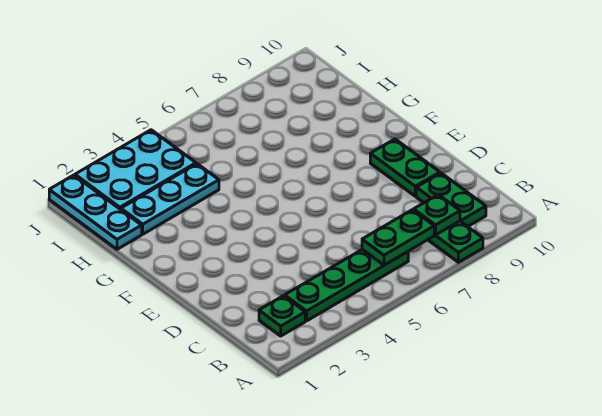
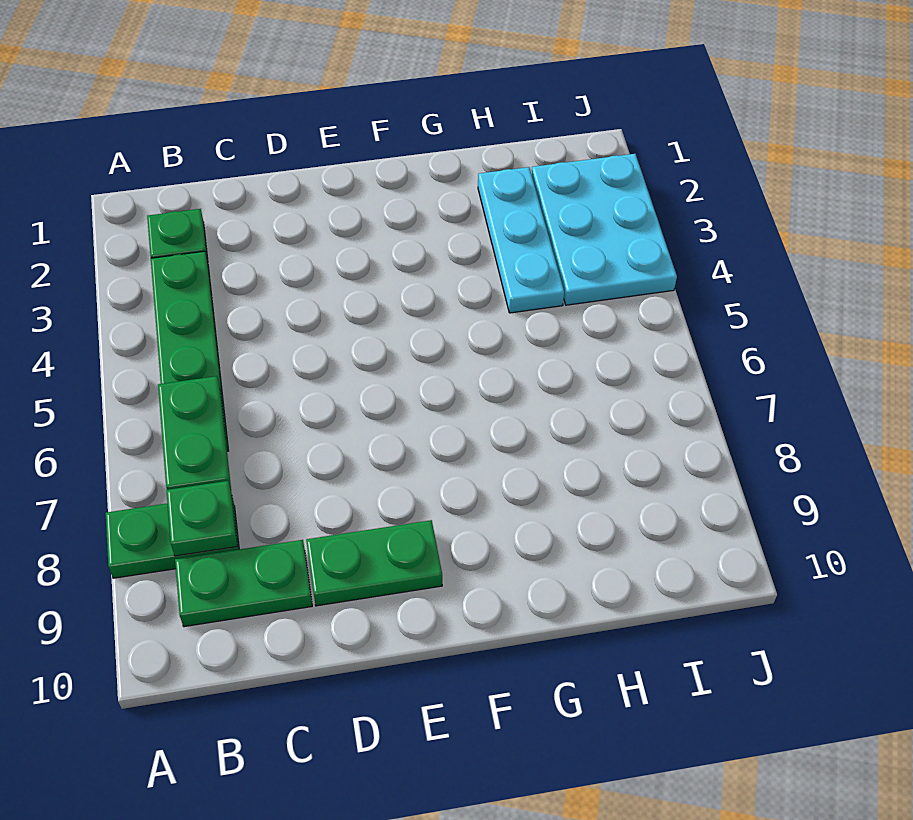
cyan 1x3 plate [49,175,142,249] -> none

